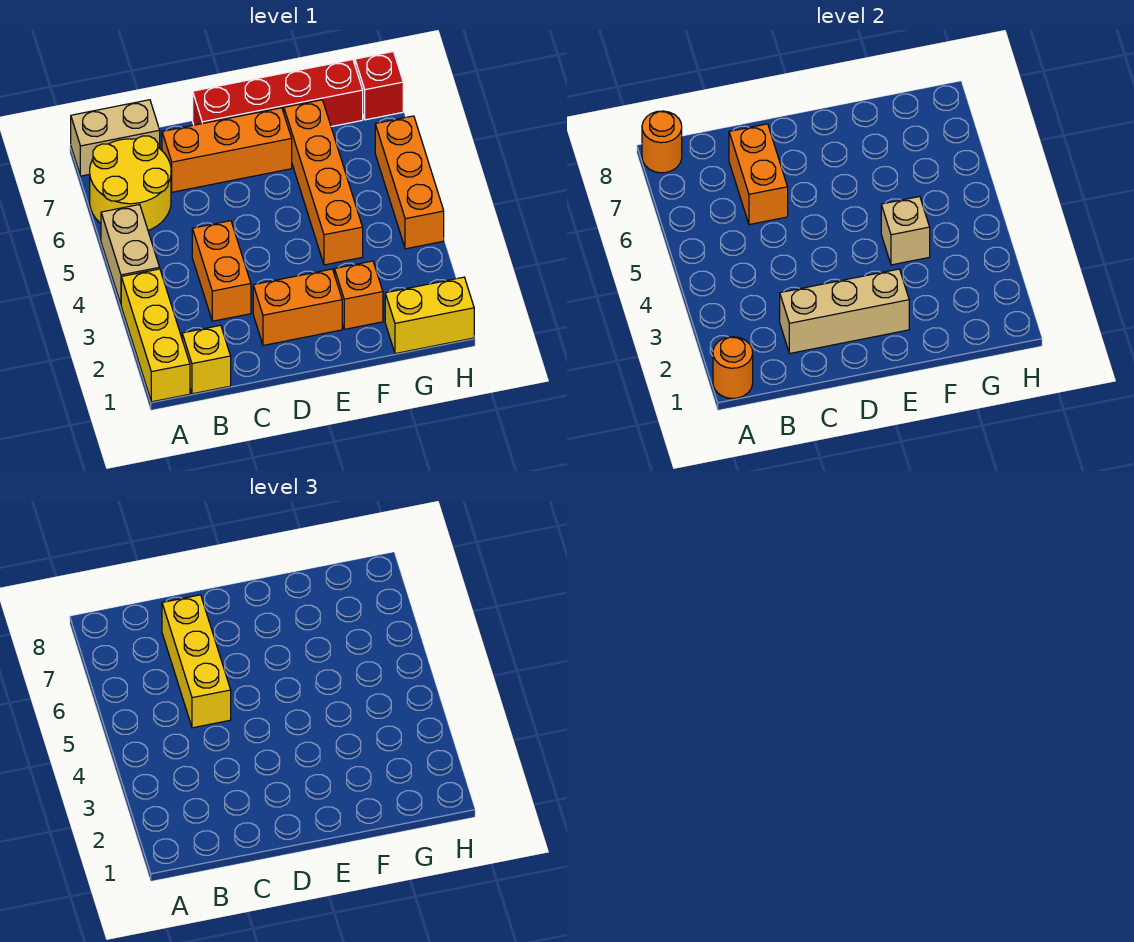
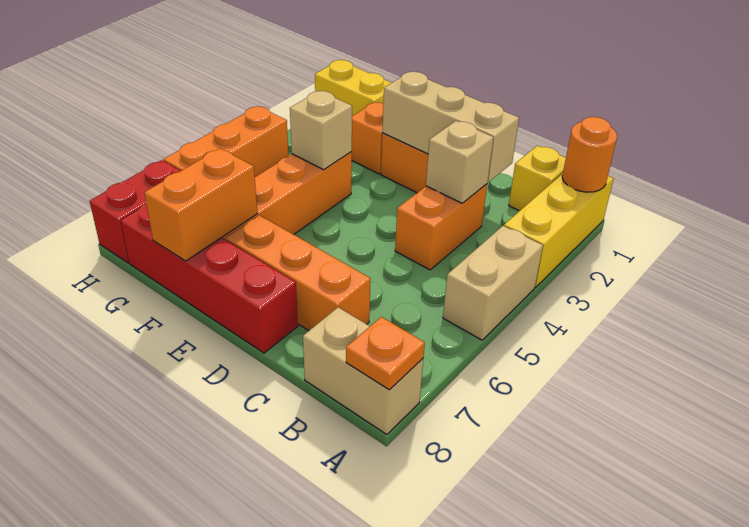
yellow 2x2 round brick [90,136,171,230] -> none
orange 1x1 round brick [642,111,682,173] -> orange 1x1 plate [346,317,425,390]
none -> tan 1x1 brick [426,121,493,203]
yellow 1x3 brick [162,595,231,728] -> none
orange 1x2 brick [729,124,788,225] -> orange 1x2 brick moved to [144,148,257,261]
red 1x1 brick [355,52,403,120] -> red 1x2 brick [90,160,180,263]

